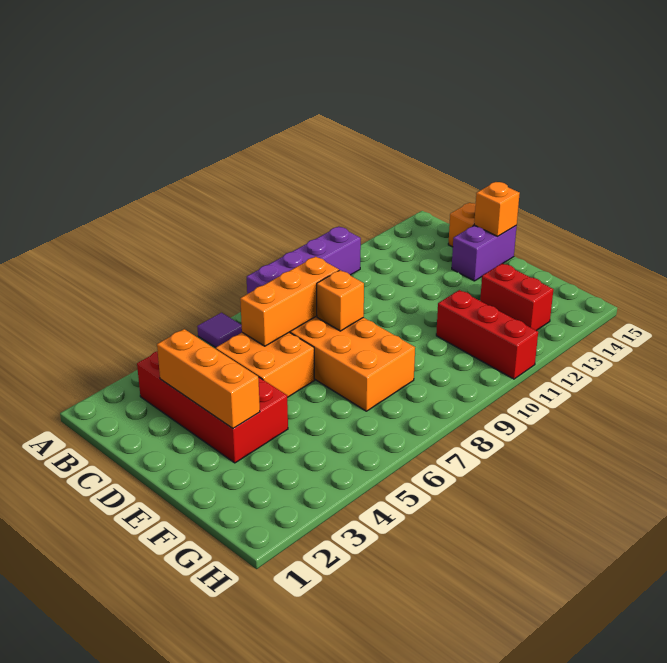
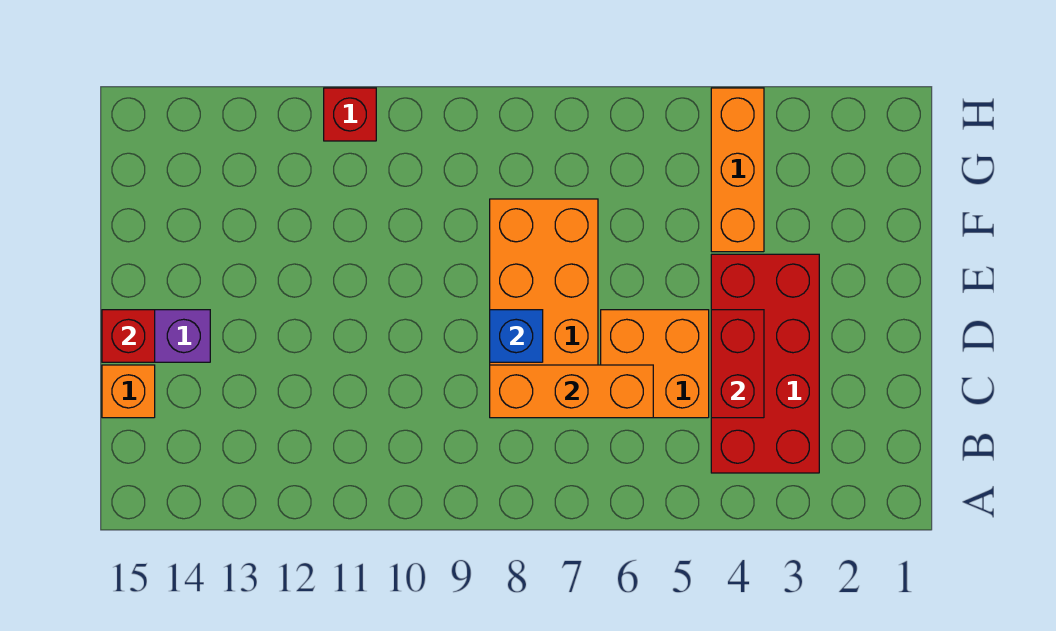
purple 1x1 tile [197,313,242,348] -> none
purple 1x4 brick [247,227,361,294] -> none
orange 1x3 brick [157,329,260,428] -> orange 1x3 brick moved to [711,88,764,252]
orange 1x1 brick [317,270,364,331] -> blue 1x1 brick [490,310,543,362]
orange 1x1 brick [474,182,520,236] -> red 1x1 brick [102,310,155,362]
red 1x3 brick [436,290,538,379] -> red 1x1 brick [324,88,376,141]
red 1x2 brick [480,263,554,331] -> red 1x2 brick moved to [711,310,764,418]

